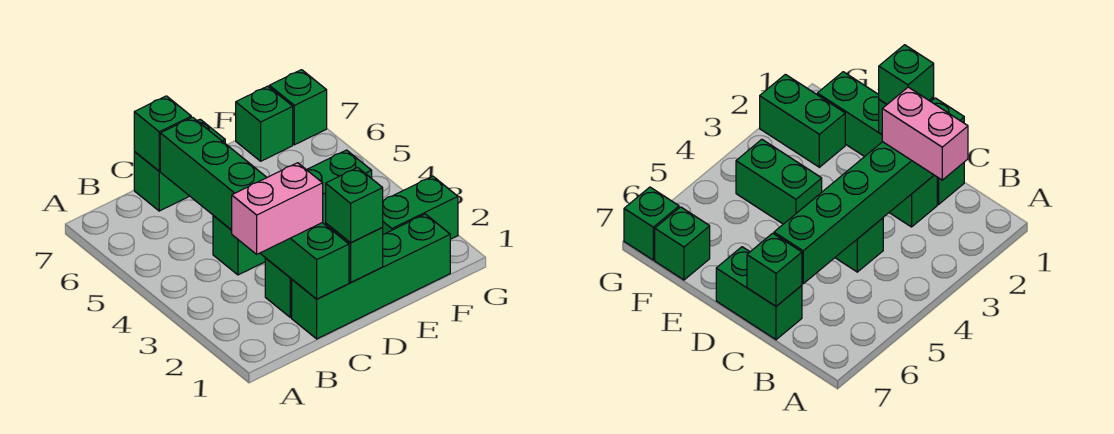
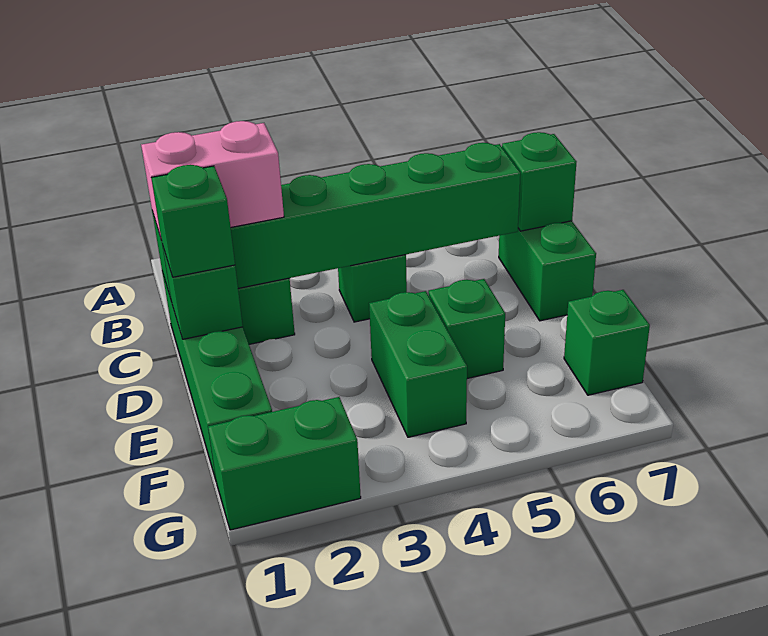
pink 1x2 brick [232,163,323,254] -> pink 1x2 brick turned to [141,121,284,238]
green 1x2 brick [382,176,458,239] -> green 1x2 brick turned to [208,397,361,530]
green 1x1 brick [269,70,327,145] -> green 1x1 brick moved to [429,279,505,378]

